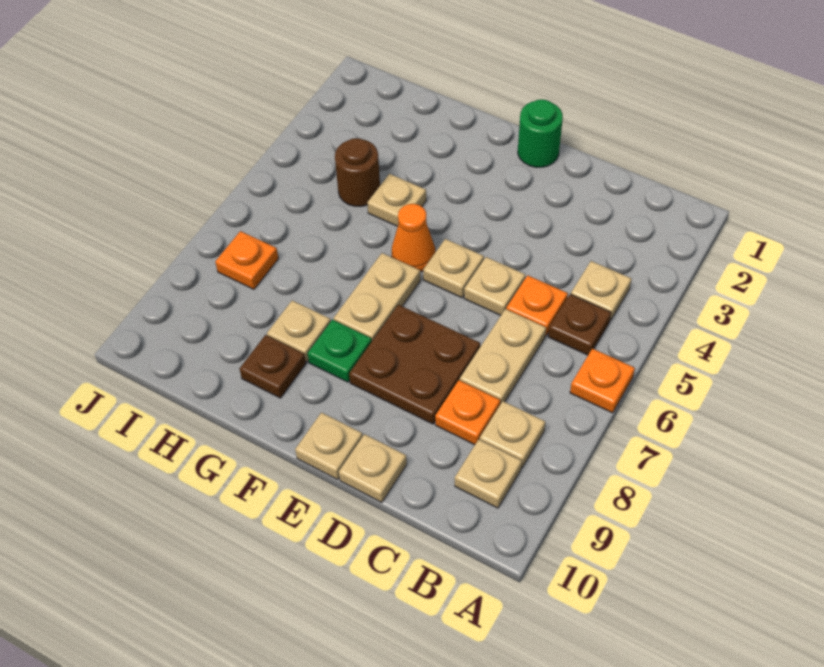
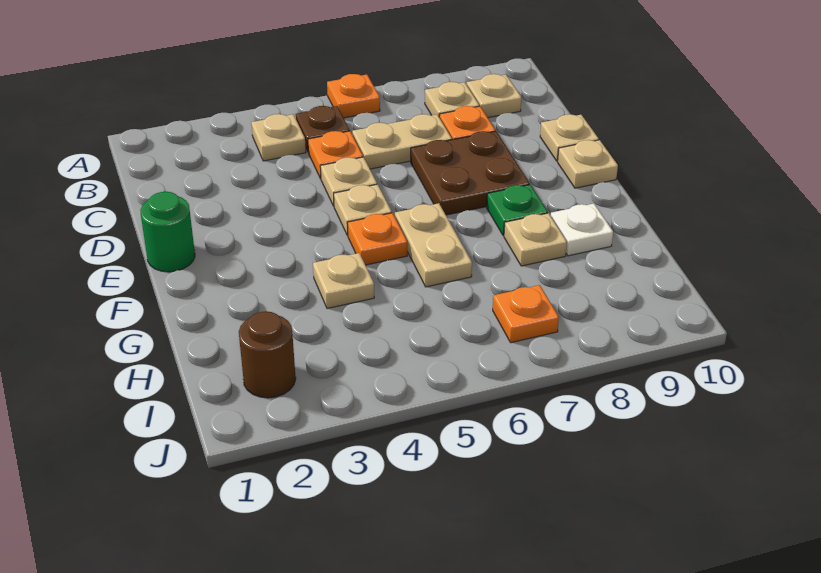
orange 1x1 cone [392,204,435,272] -> orange 1x1 plate [347,213,407,265]
tan 1x2 plate [334,253,420,341] -> tan 1x2 plate turned to [395,203,472,287]
brown 1x1 plate [240,335,306,398] -> white 1x1 plate [551,204,613,256]
brown 1x1 round brick [335,138,380,207] -> brown 1x1 round brick moved to [239,311,296,398]

